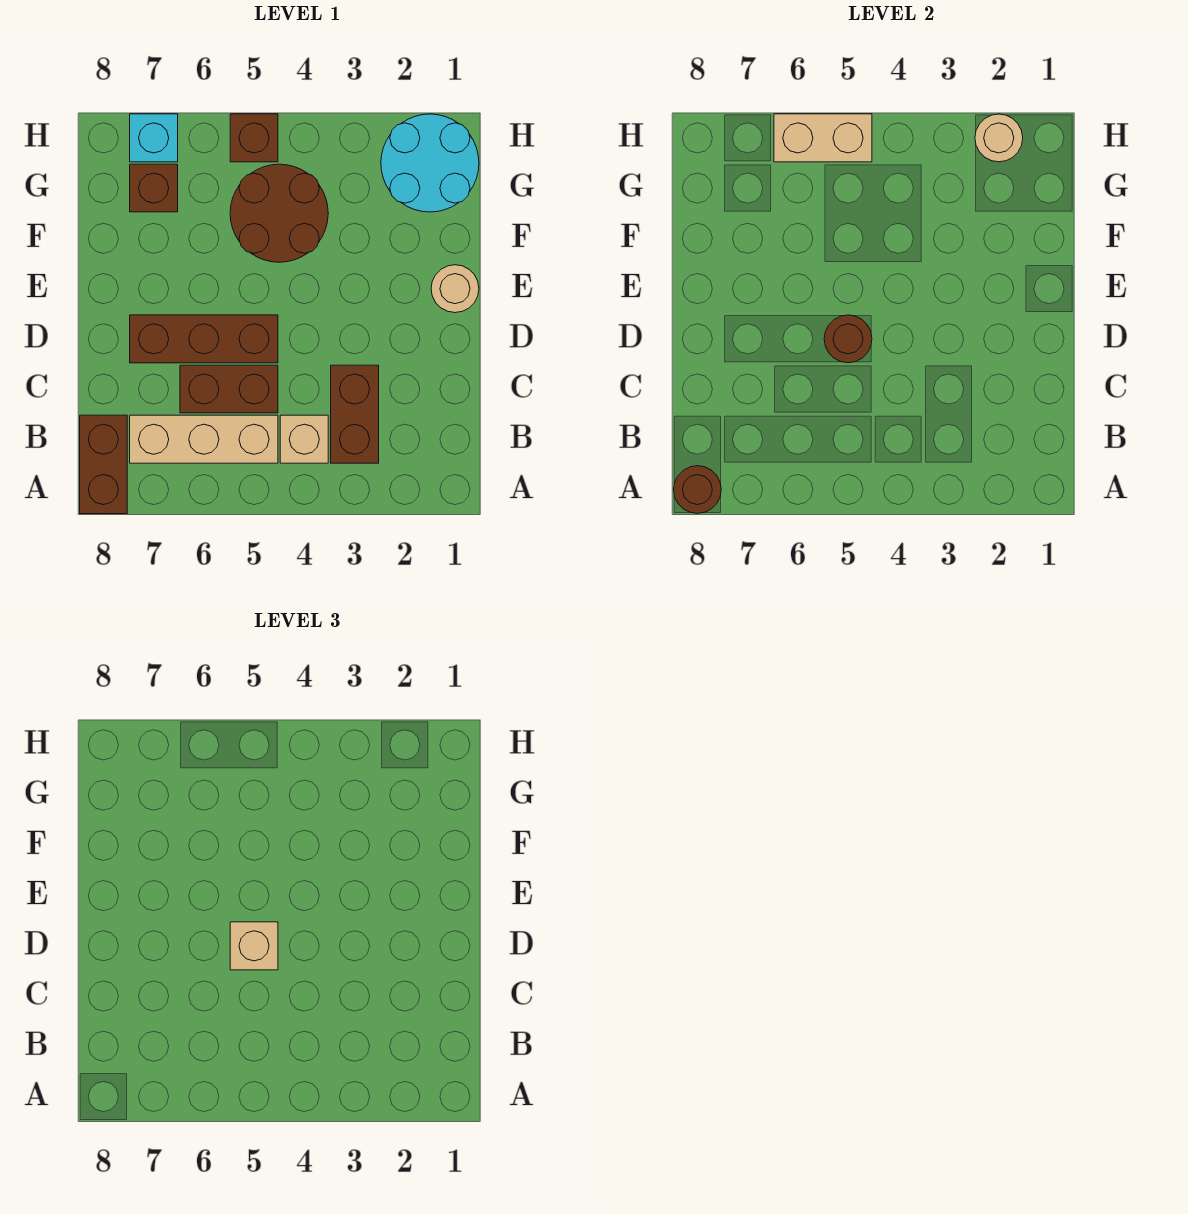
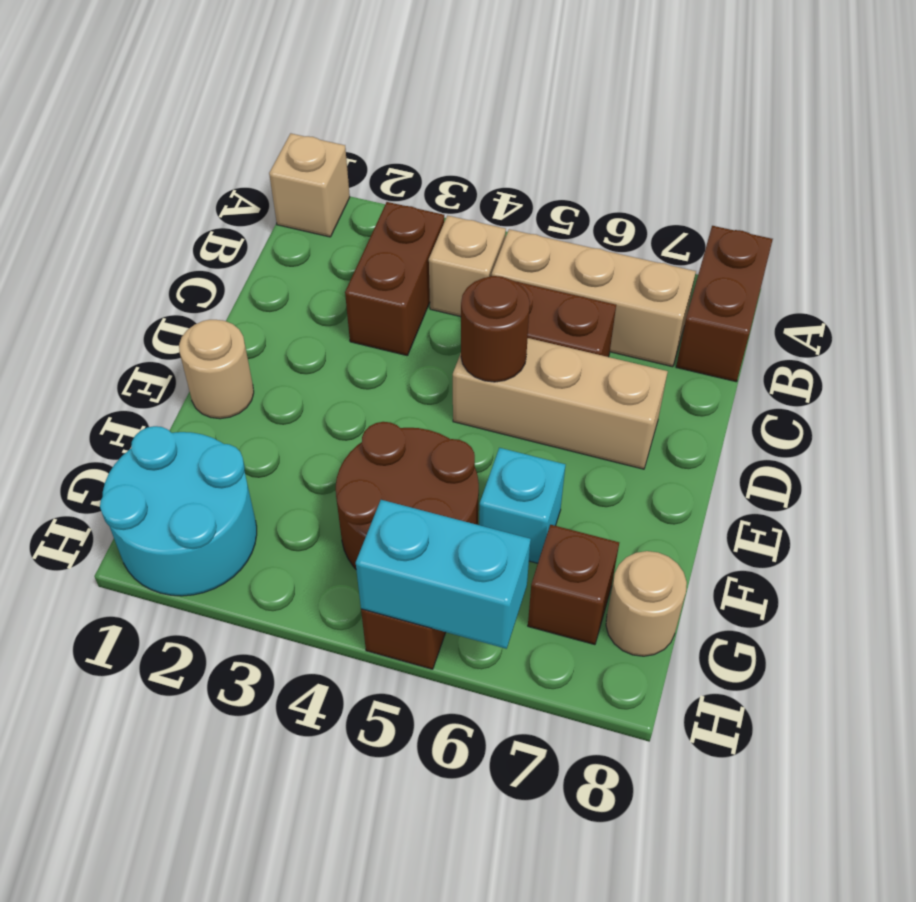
brown 1x1 round brick [674,466,721,513] -> none
brown 1x3 brick [130,315,278,363] -> tan 1x3 brick [453,338,668,469]
tan 1x1 brick [230,922,278,970] -> tan 1x1 brick moved to [269,133,350,237]
tan 1x1 round brick [975,114,1023,162] -> tan 1x1 round brick moved to [606,551,687,656]
tan 1x2 brick [774,114,872,162] -> cyan 1x2 brick [356,500,531,649]
cyan 1x1 brick [130,114,178,162] -> cyan 1x1 brick moved to [479,448,565,563]

